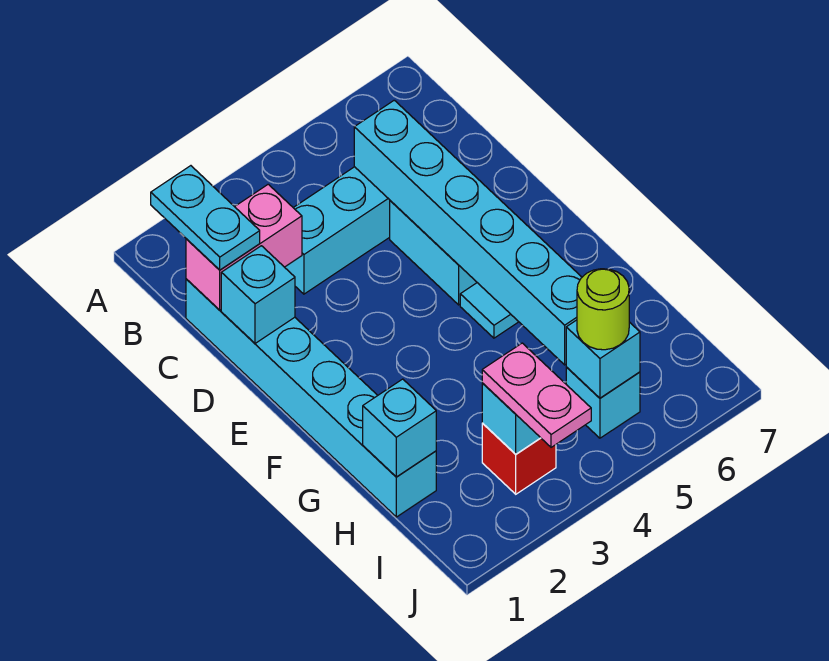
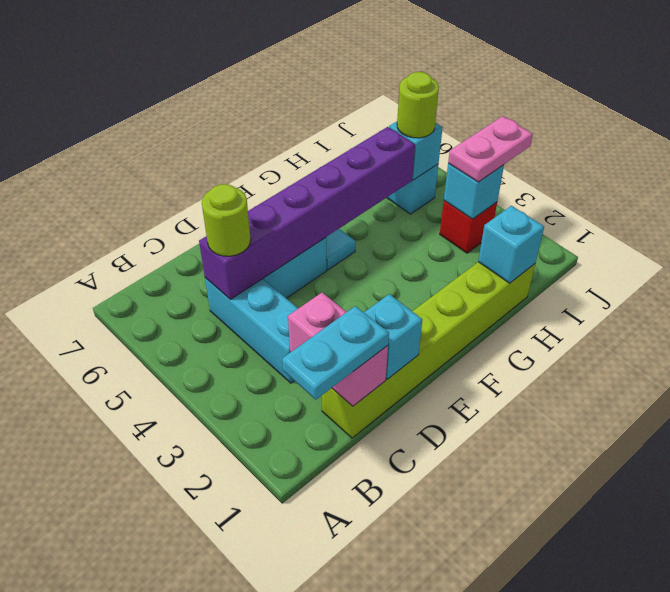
cyan 1x6 brick [186,279,436,517] -> lime 1x6 brick [322,262,535,438]
cyan 1x6 brick [354,100,582,365] -> purple 1x6 brick [199,127,415,299]
none -> lime 1x1 round brick [202,184,251,256]

